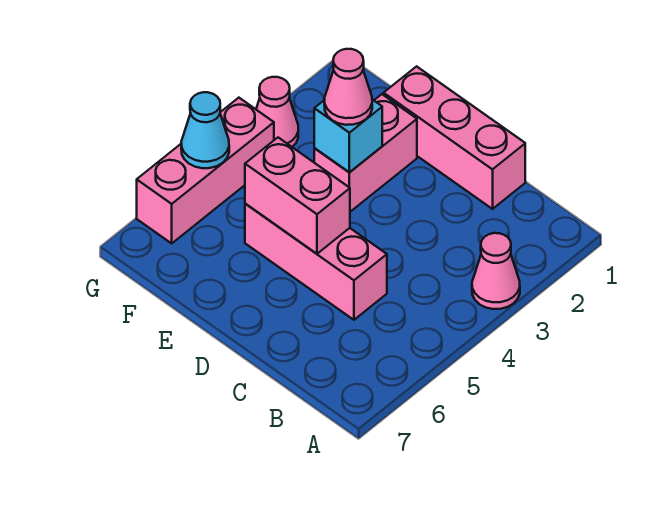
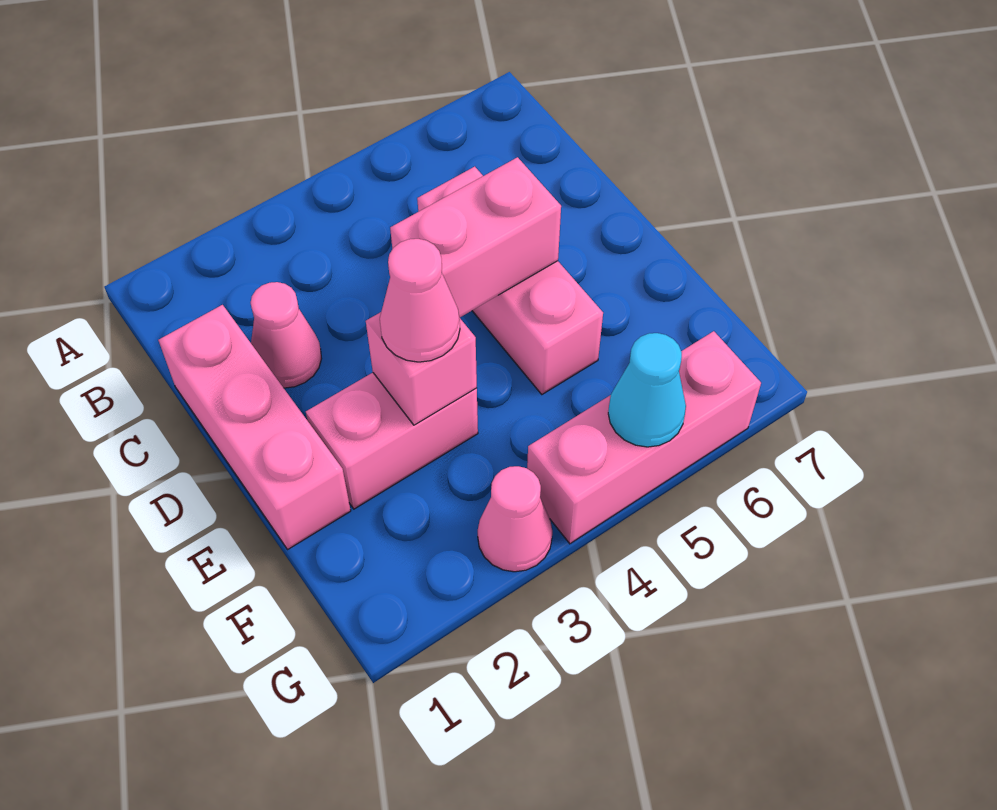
pink 1x1 cone [472,233,520,309] -> pink 1x1 cone moved to [251,282,322,388]
pink 1x2 brick [245,138,350,254] -> pink 1x2 brick turned to [390,157,561,318]
cyan 1x1 brick [314,99,382,173] -> pink 1x1 brick [366,312,477,425]

